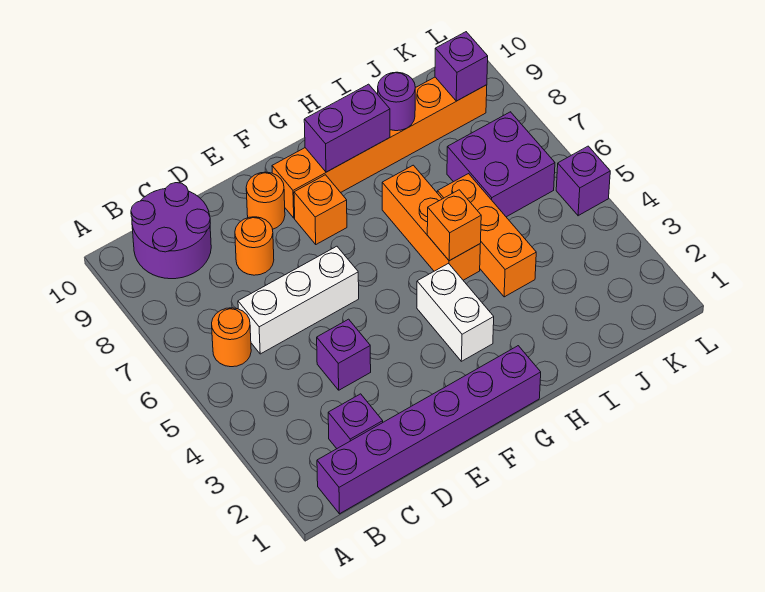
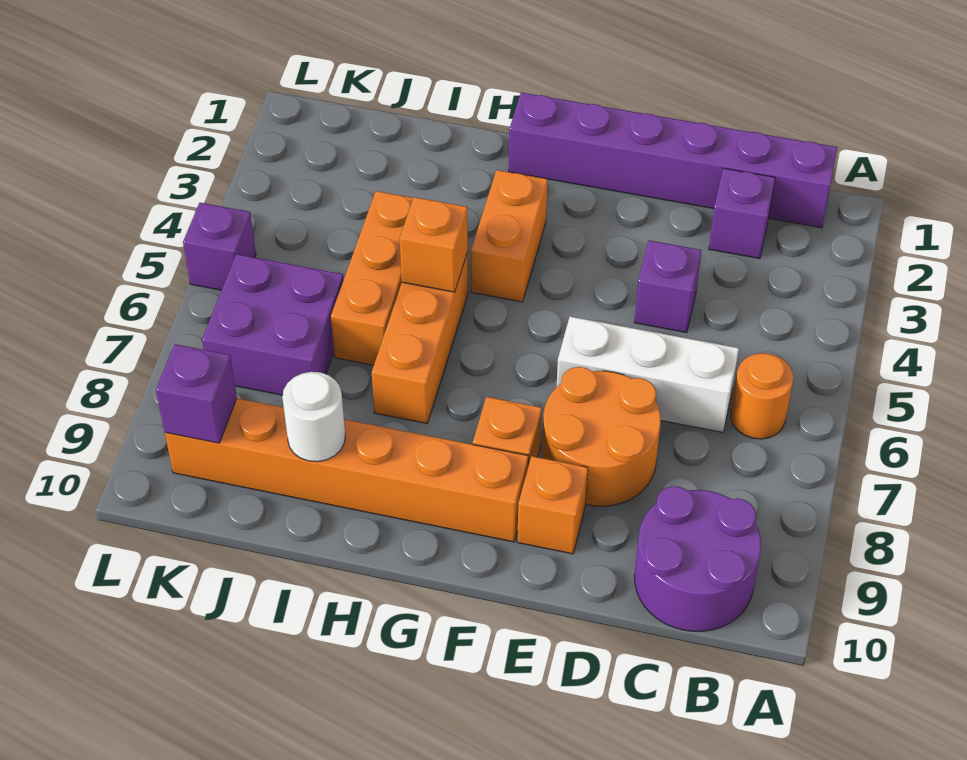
orange 1x1 round brick [235,217,274,275] -> orange 2x2 round brick [542,367,661,506]
orange 1x1 round brick [246,172,285,229] -> orange 1x1 brick [517,456,588,554]
white 1x2 brick [417,263,494,361] -> orange 1x2 brick [471,170,548,302]
purple 1x2 brick [304,84,390,172] -> none
purple 1x1 round brick [378,72,415,131] -> white 1x1 round brick [282,372,345,462]

